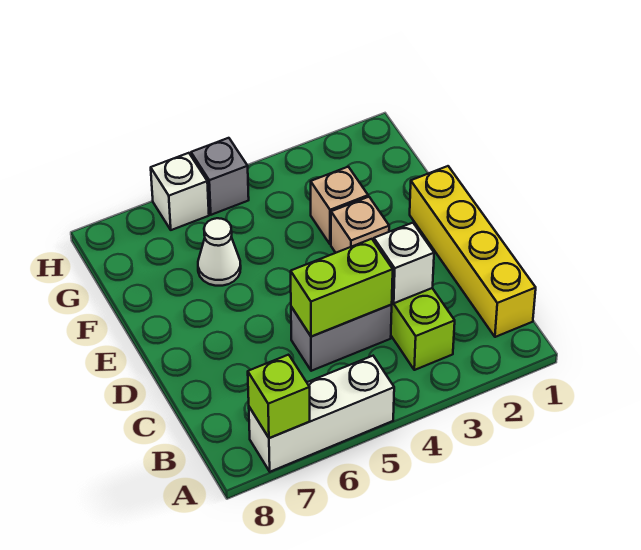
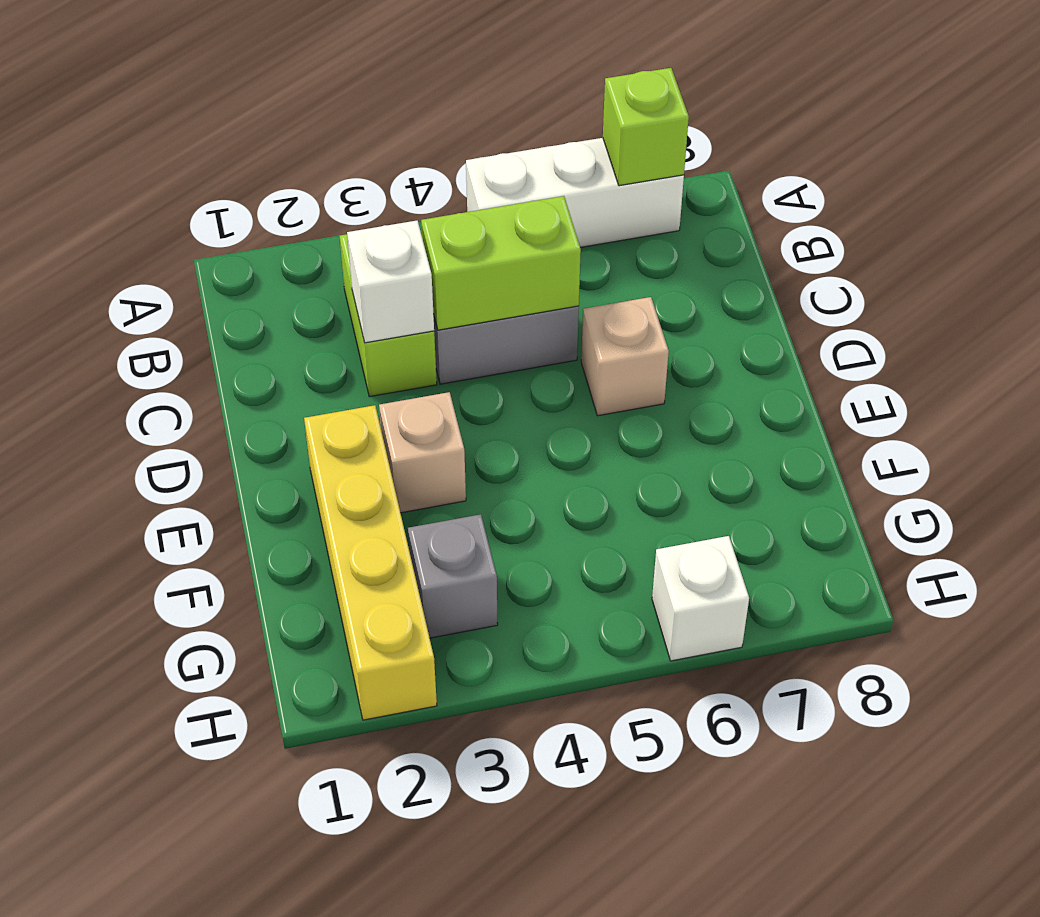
yellow 1x4 brick [410,166,536,337] -> yellow 1x4 brick moved to [304,405,437,720]
tan 1x1 brick [311,167,368,244] -> tan 1x1 brick moved to [581,297,669,416]
white 1x1 cone [198,218,241,286] -> none
grey 1x1 brick [191,138,249,215] -> grey 1x1 brick moved to [408,514,498,638]

